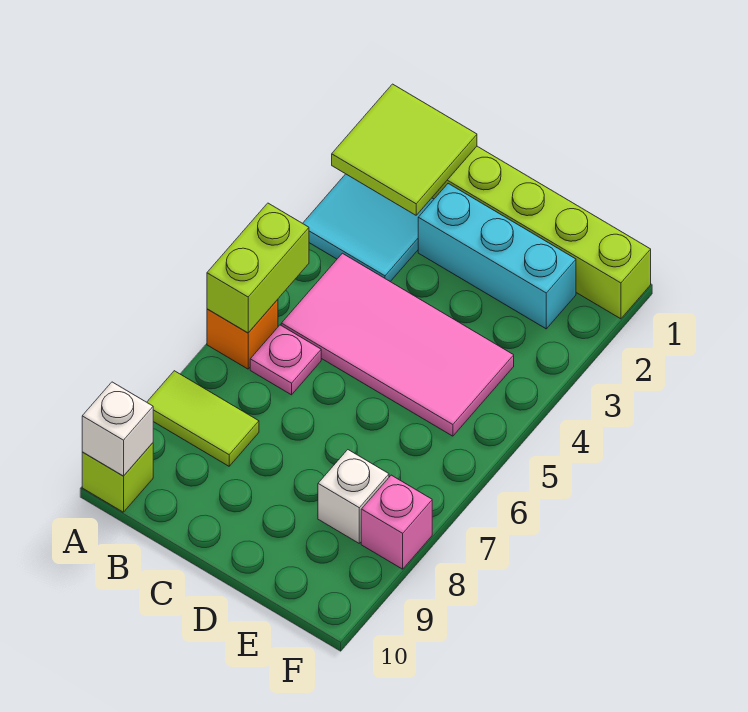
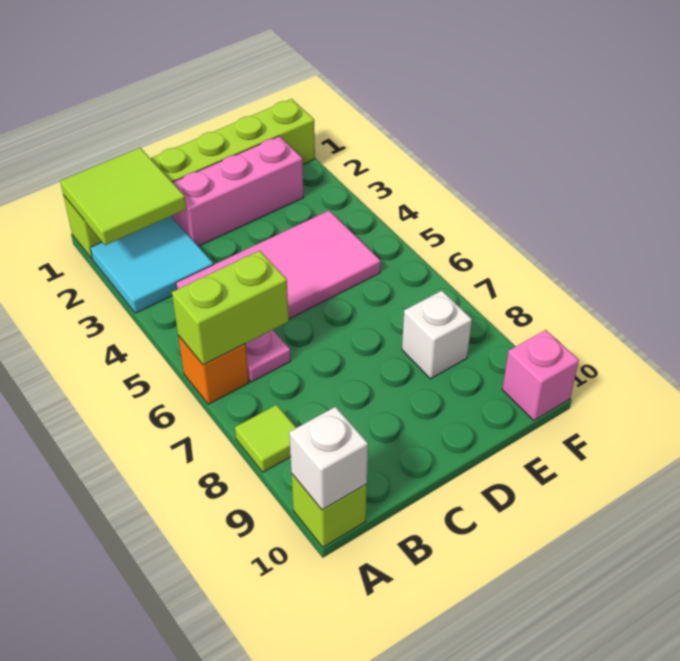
lime 1x2 brick [207,203,309,333] -> lime 1x2 brick turned to [172,251,289,365]
lime 1x2 tile [147,371,259,466] -> lime 1x1 tile [235,405,296,472]
cyan 1x3 brick [418,184,576,329] -> pink 1x3 brick [172,136,304,246]
pink 1x1 brick [361,475,432,569] -> pink 1x1 brick moved to [502,330,579,421]

